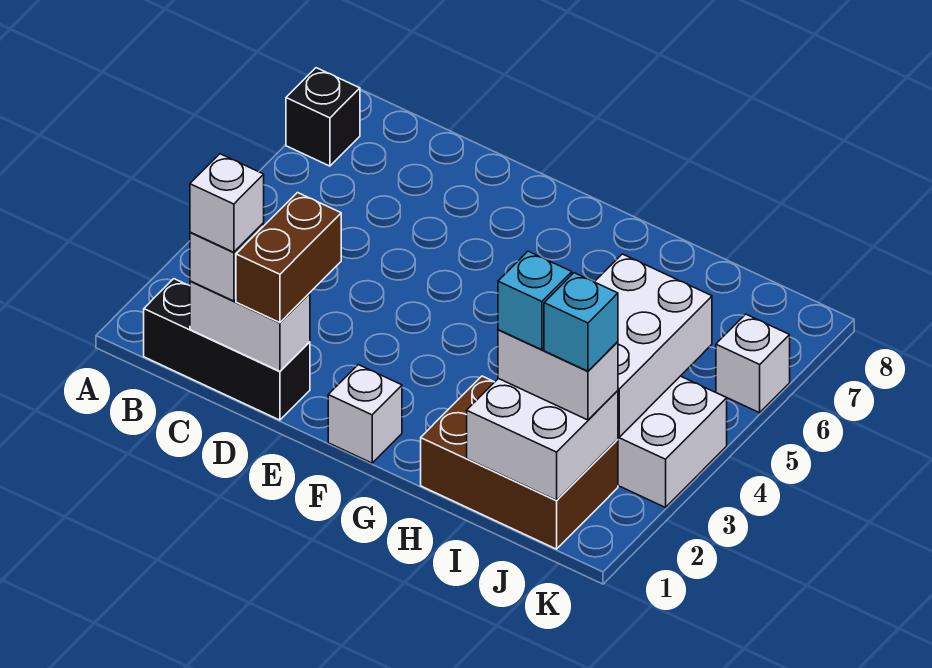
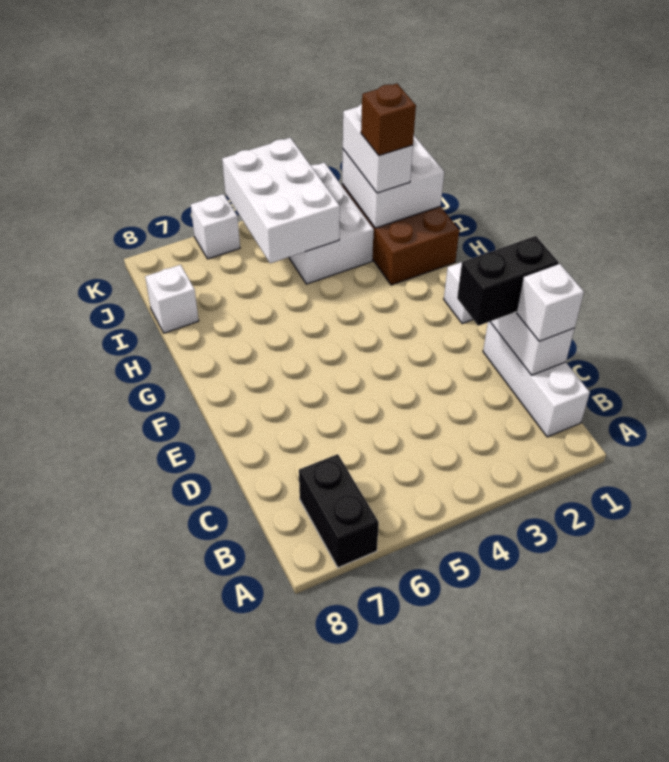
black 1x1 brick [286,68,360,166] -> black 1x2 brick [299,454,379,568]
black 1x3 brick [144,279,310,420] -> white 1x3 brick [483,322,590,437]
white 1x1 brick [190,154,264,252] -> white 1x1 brick moved to [145,265,199,333]
brown 1x2 brick [236,193,341,323] -> black 1x2 brick [457,236,559,326]
cyan 1x1 brick [498,251,572,350] -> brown 1x1 brick [361,84,416,156]
white 2x3 brick [595,254,712,437] -> white 2x3 brick turned to [222,138,340,263]
cyan 1x1 brick [544,273,618,371] -> none

